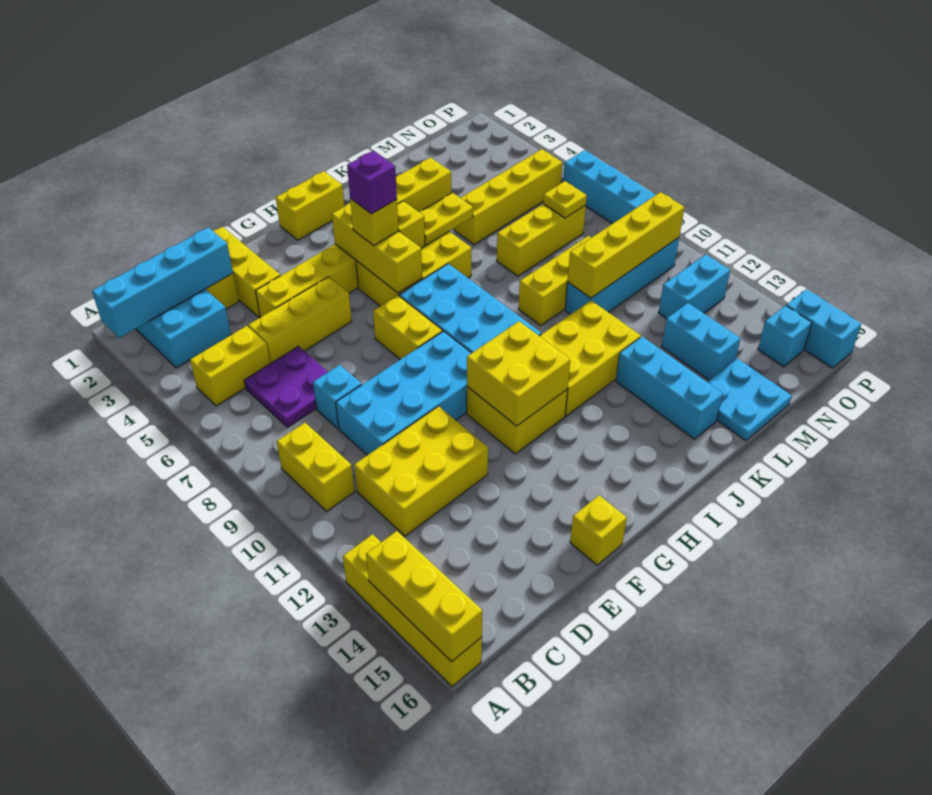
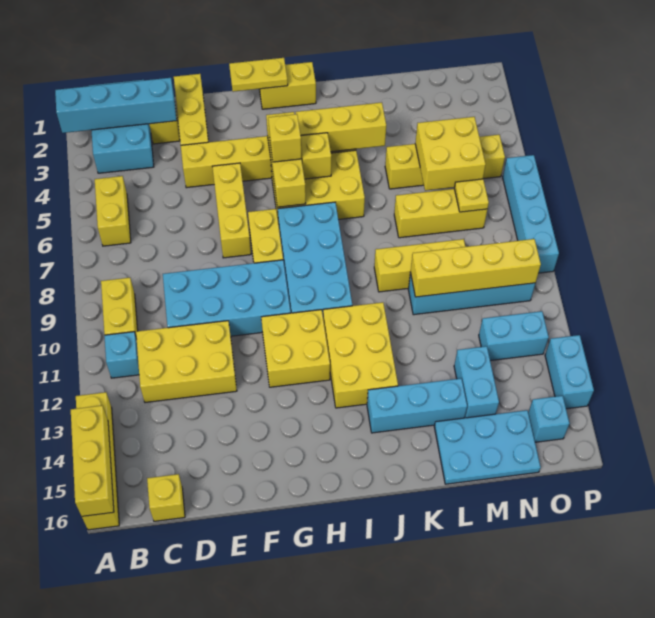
yellow 1x2 brick [190,326,270,406] -> yellow 1x2 brick turned to [95,176,131,246]
purple 2x2 plate [244,346,328,427] -> none
yellow 1x3 brick [248,277,352,364] -> yellow 1x3 brick turned to [212,163,251,258]
cyan 1x1 brick [313,365,362,429] -> cyan 1x1 brick moved to [104,332,139,378]
yellow 1x1 brick [570,495,627,565] -> yellow 1x1 brick moved to [147,474,185,521]
yellow 2x2 brick [467,321,570,426] -> yellow 2x2 brick moved to [415,117,486,191]
purple 1x1 brick [347,151,397,214] -> none
yellow 2x3 brick [540,301,641,416] -> yellow 2x3 brick turned to [323,302,398,408]
yellow 1x2 plate [419,193,473,245] -> yellow 1x2 plate moved to [229,58,288,92]
cyan 1x3 brick [616,337,723,439] -> cyan 1x3 brick turned to [367,379,467,433]
cyan 2x2 plate [708,358,792,441] -> cyan 2x3 plate [434,410,541,484]
cyan 1x2 brick [786,289,861,368] -> cyan 1x2 brick moved to [545,335,594,409]

